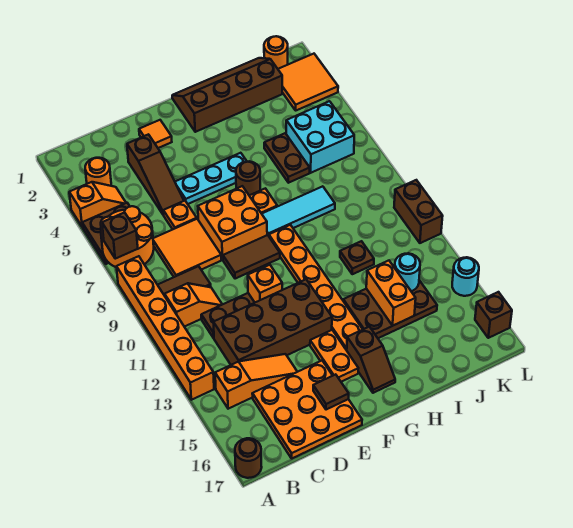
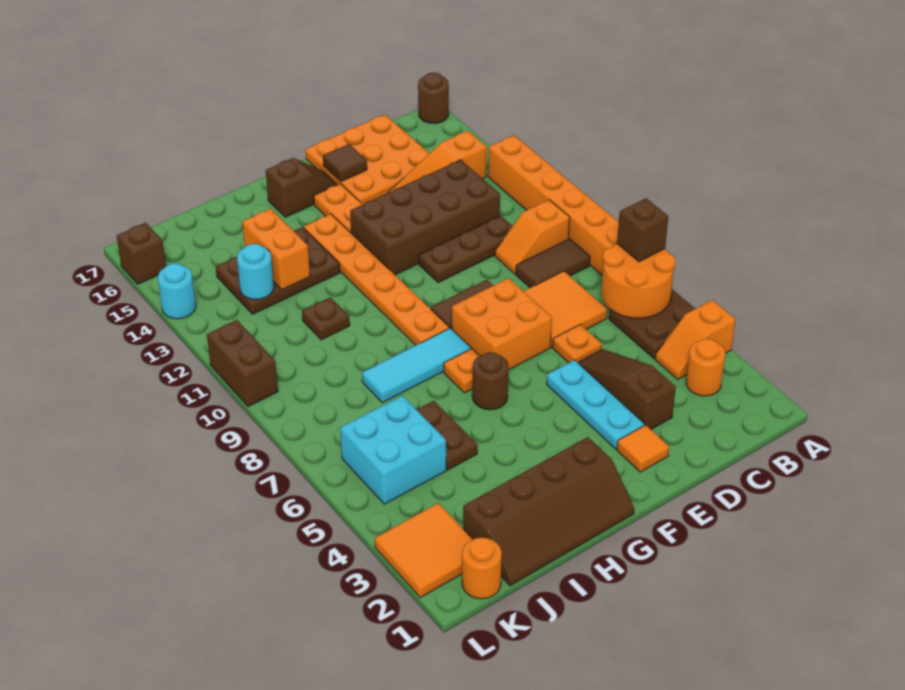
cyan 1x3 plate [175,153,247,204] -> cyan 1x3 plate turned to [547,360,644,449]
orange 1x1 brick [248,265,282,302] -> none
brown 1x2 slope [347,327,395,393] -> brown 1x2 slope turned to [266,158,337,217]

